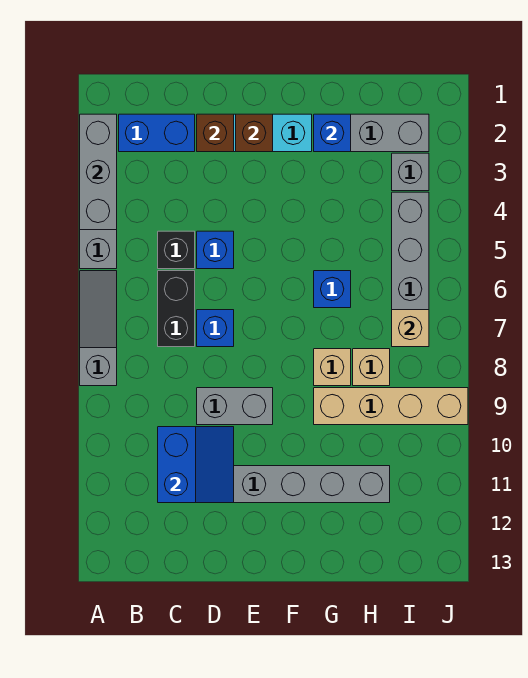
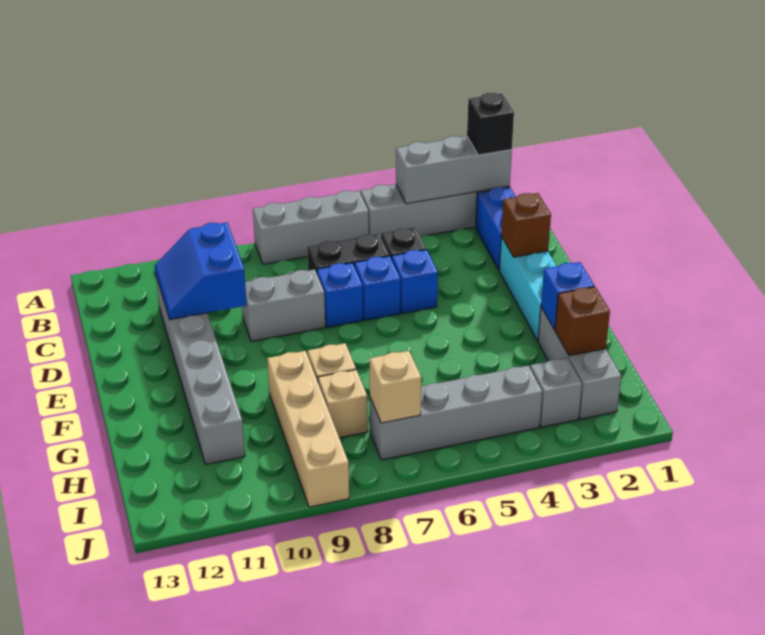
none -> black 1x1 brick [467,93,514,155]
grey 1x3 slope [80,271,117,386] -> grey 1x3 brick [253,191,369,264]
blue 2x2 slope [158,427,234,503] -> blue 2x2 slope turned to [155,222,247,319]
grey 1x2 brick [197,388,273,425] -> grey 1x2 brick turned to [242,269,325,342]
brown 1x1 brick [236,114,273,152] -> brown 1x1 brick moved to [555,287,610,356]
blue 1x1 brick [314,271,351,308] -> blue 1x1 brick moved to [354,256,400,320]

